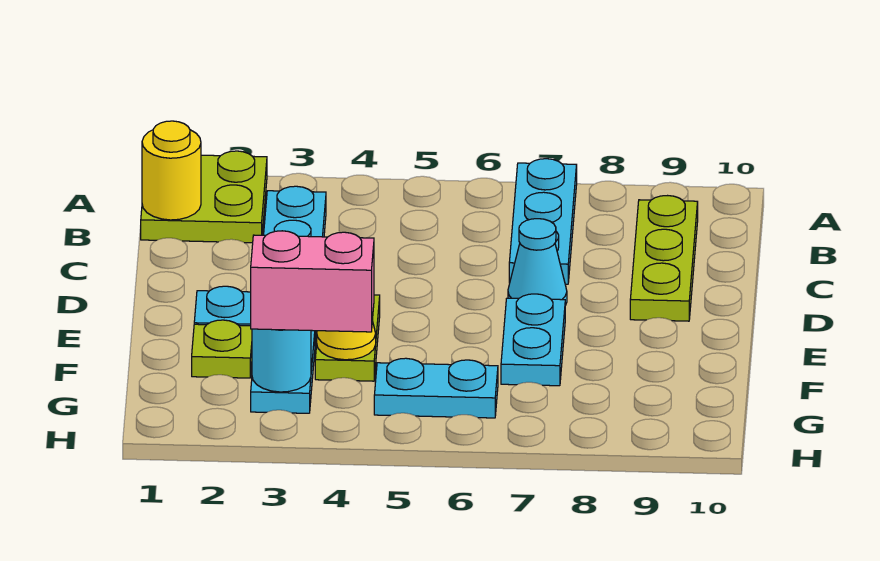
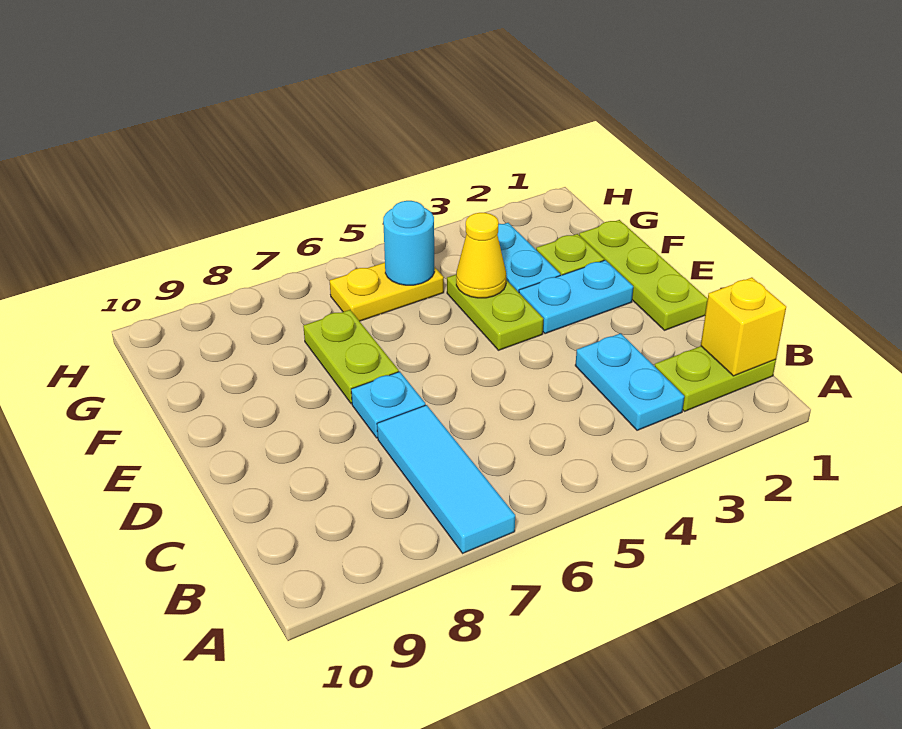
lime 2x2 plate [141,151,267,243] -> lime 1x2 plate [655,346,776,411]
cyan 1x3 plate [509,159,577,284] -> cyan 1x3 tile [377,405,515,553]
yellow 1x1 round brick [142,121,201,220] -> yellow 1x1 brick [701,277,786,376]
lime 1x3 plate [630,196,698,321] -> lime 1x3 plate moved to [579,220,708,330]
cyan 1x1 cone [508,219,567,305] -> cyan 1x1 plate [351,372,425,438]
cyan 1x2 plate [501,294,565,386] -> lime 1x2 plate [303,310,399,404]
cyan 1x1 round brick [252,329,311,392] -> cyan 1x1 round brick moved to [383,201,434,285]
pink 1x2 brick [251,231,374,332] -> none
cyan 1x2 plate [374,358,498,418] -> yellow 1x2 plate [330,263,444,321]

